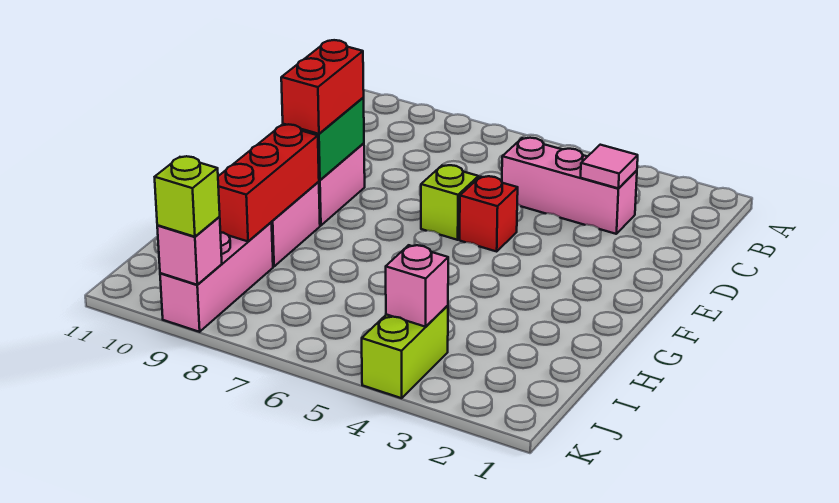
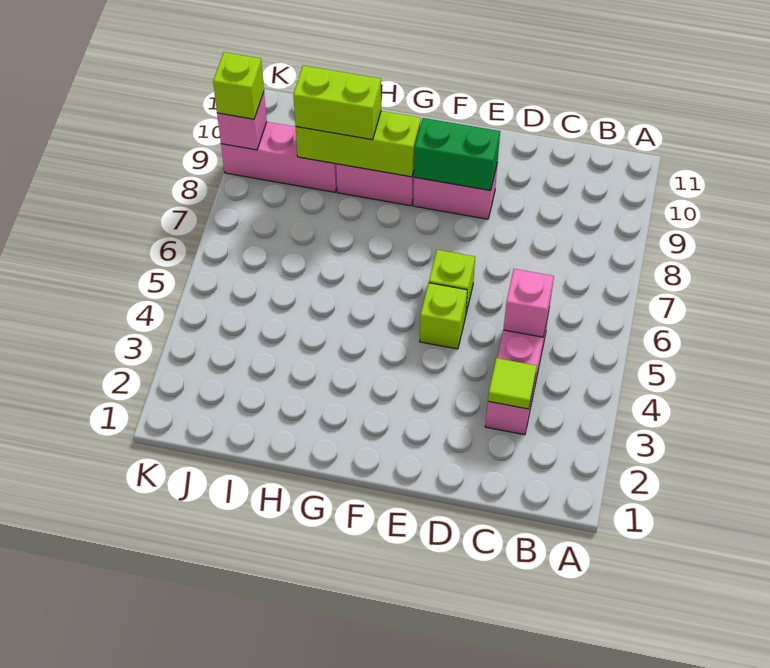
pink 1x1 tile [581,145,638,188] -> lime 1x1 tile [488,358,537,409]
red 1x1 brick [460,176,518,251] -> lime 1x1 brick [420,283,467,349]
red 1x2 brick [281,40,364,134] -> none
red 1x3 brick [218,124,319,241] -> lime 1x3 brick [296,111,421,177]
lime 1x2 brick [362,306,448,398] -> lime 1x2 brick moved to [293,66,381,140]
pink 1x1 brick [386,245,448,327] -> pink 1x1 brick moved to [503,269,554,337]

